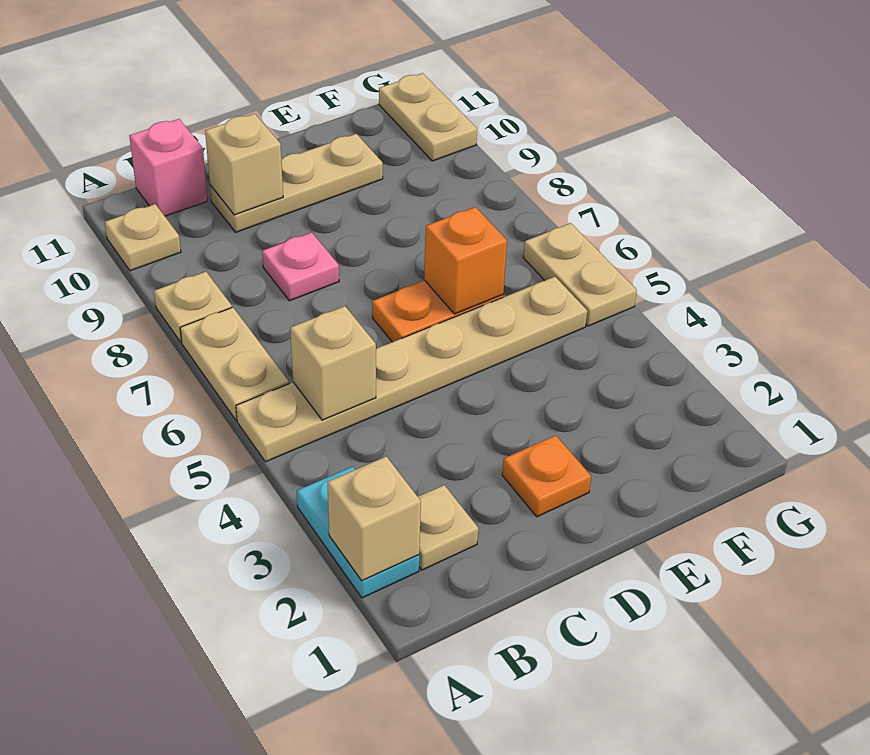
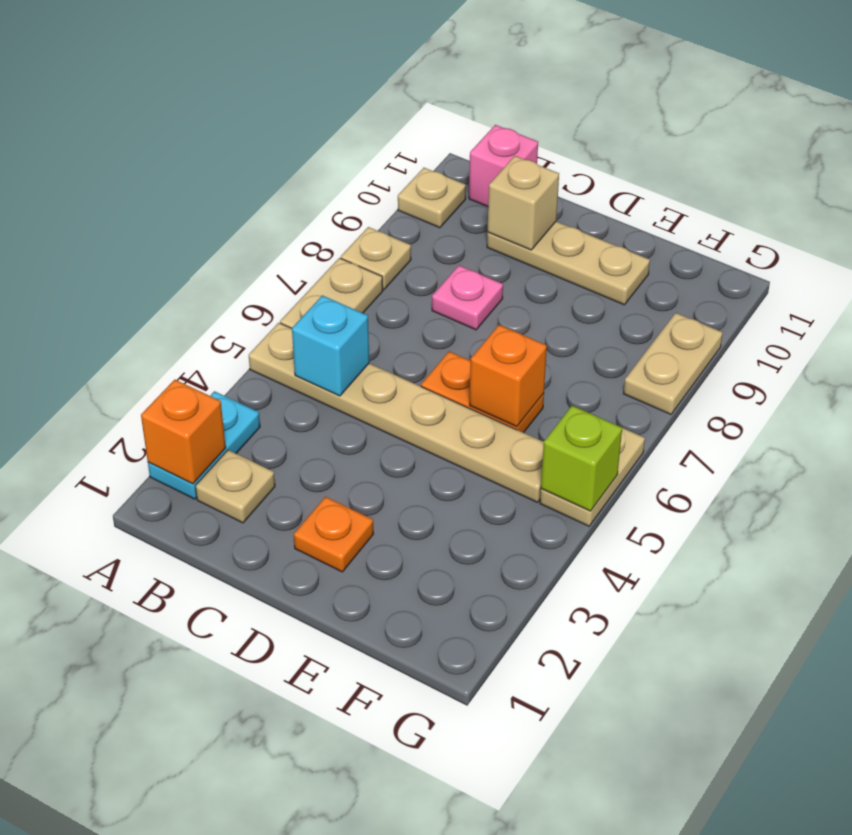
tan 1x1 brick [327,456,421,581] -> orange 1x1 brick [141,380,226,484]
tan 1x1 brick [290,306,376,420] -> cyan 1x1 brick [292,295,369,396]
none -> lime 1x1 brick [541,406,622,511]
tan 1x2 plate [379,73,477,161] -> tan 1x2 plate moved to [623,313,723,414]

